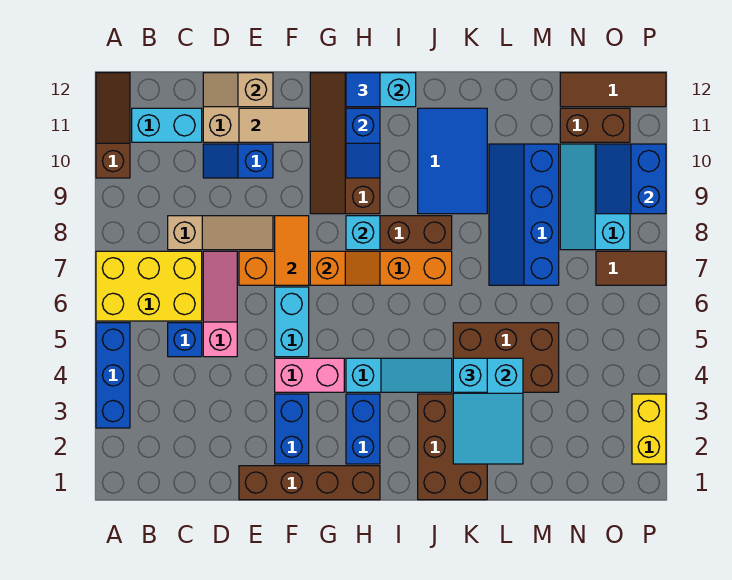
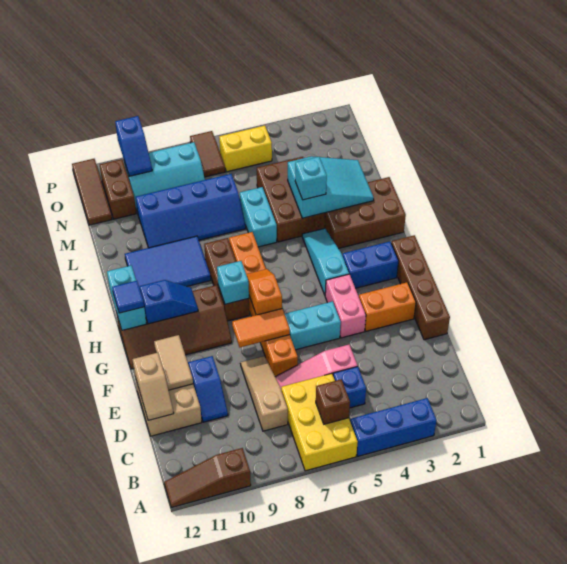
none -> brown 1x1 brick [316,379,350,424]
cyan 1x2 brick [132,108,202,142] -> cyan 1x2 brick moved to [240,187,277,247]
blue 1x2 brick [275,394,309,464] -> orange 1x2 brick [359,282,416,331]
blue 2x2 slope [596,144,666,214] -> blue 1x2 slope [115,116,152,176]
yellow 1x2 brick [632,394,666,464] -> yellow 1x2 brick moved to [219,126,272,172]

